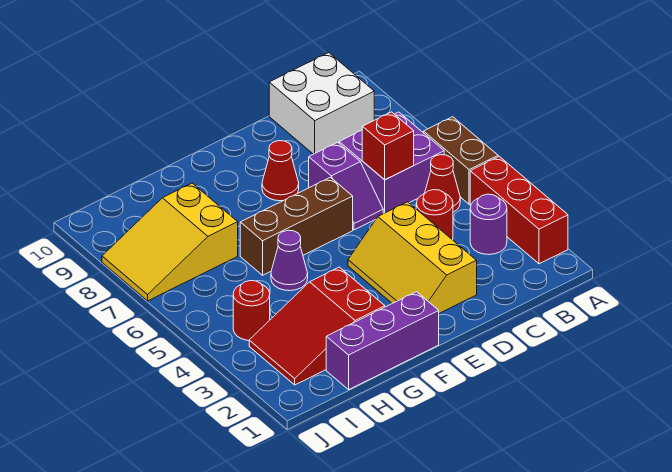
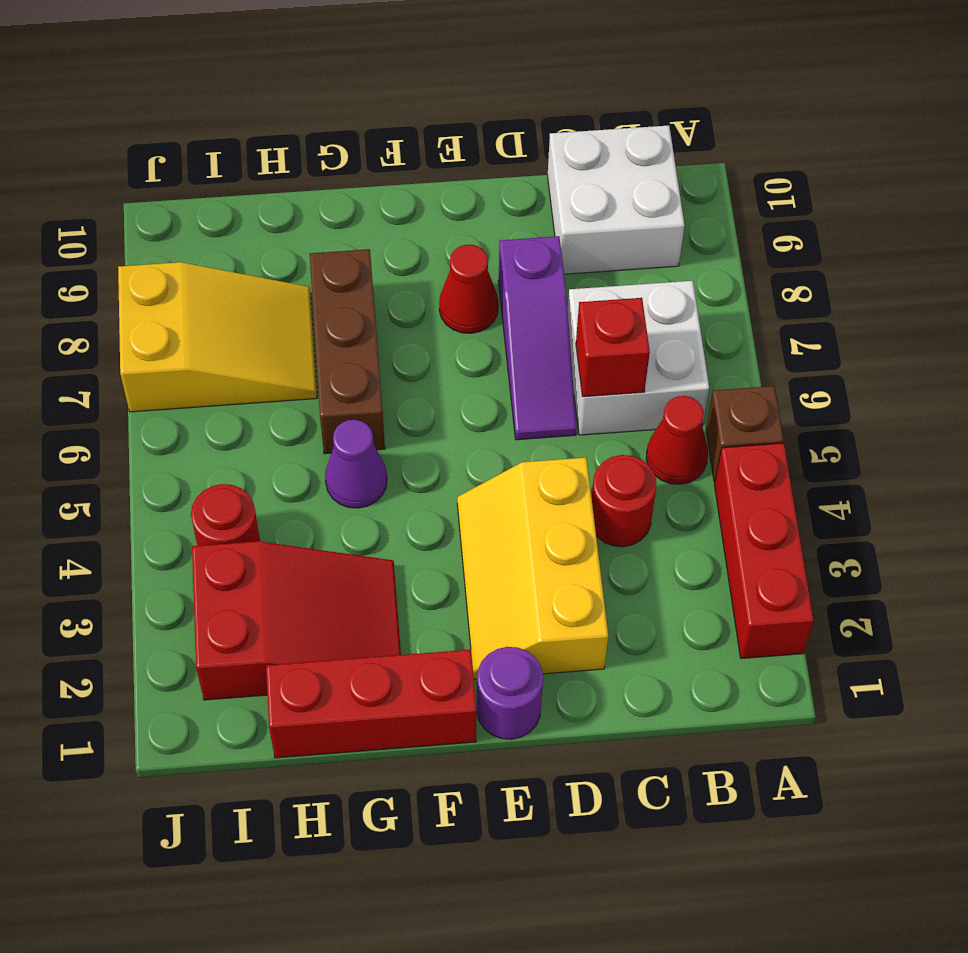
brown 1x2 brick [424,117,498,204] -> brown 1x1 brick [706,386,784,482]
purple 1x1 round brick [470,194,507,254] -> purple 1x1 round brick moved to [477,647,543,739]
purple 2x2 brick [339,112,444,214] -> white 2x2 brick [568,281,709,435]
purple 1x2 slope [309,142,383,230] -> purple 1x3 slope [498,236,577,440]
brown 1x3 brick [240,177,353,275] -> brown 1x3 brick turned to [310,249,385,454]
purple 1x3 brick [326,292,439,390] -> red 1x3 brick [266,650,477,758]
red 2x3 slope [249,267,385,385] -> red 2x3 slope turned to [192,541,401,700]
yellow 2x3 slope [102,183,238,301] -> yellow 2x3 slope turned to [118,262,317,412]

